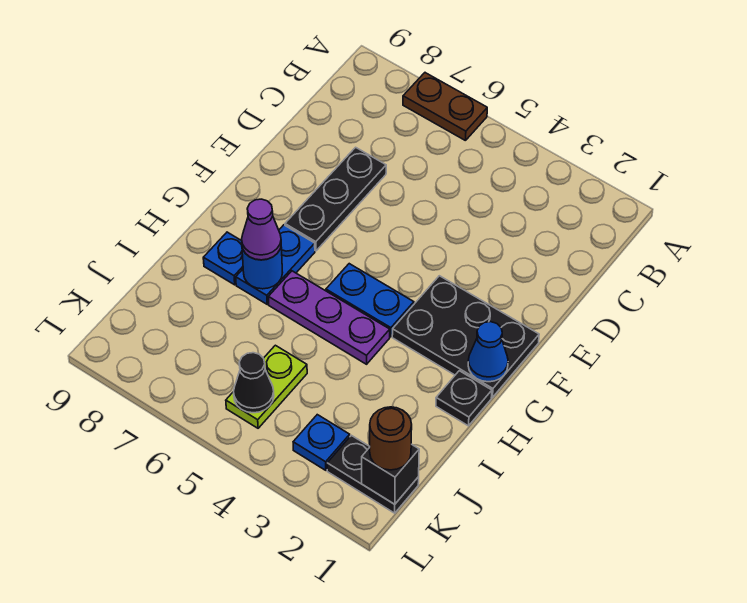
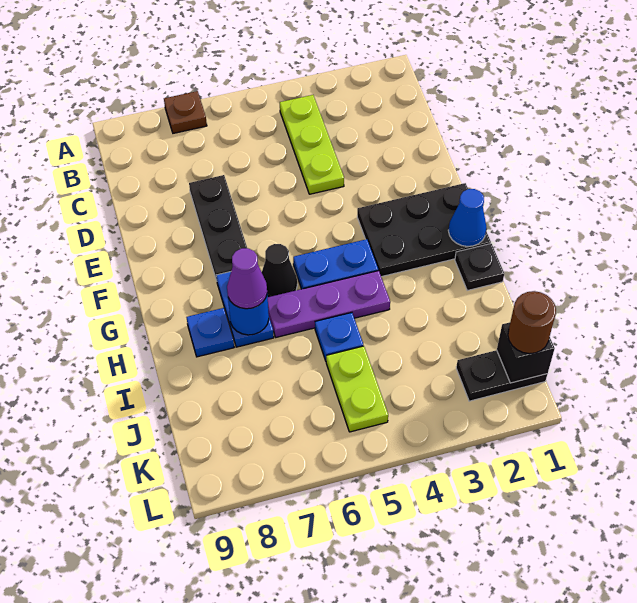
brown 1x2 plate [403,73,487,141] -> brown 1x1 plate [164,91,207,133]
none -> lime 1x3 plate [280,95,344,194]
blue 1x1 plate [293,415,350,470] -> blue 1x1 plate moved to [315,313,363,361]
black 1x1 cone [234,353,274,413] -> black 1x1 cone moved to [262,244,297,297]

